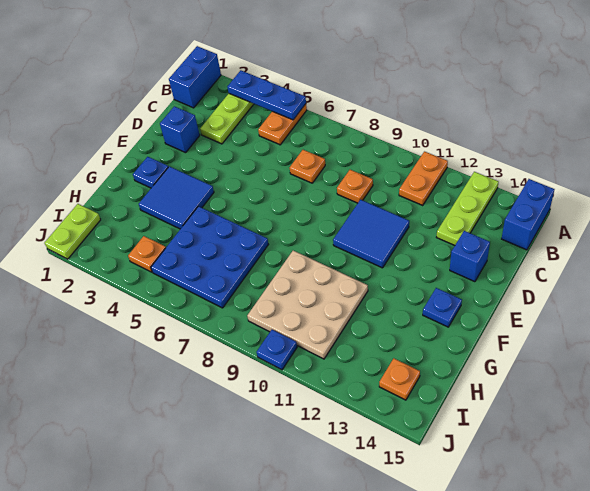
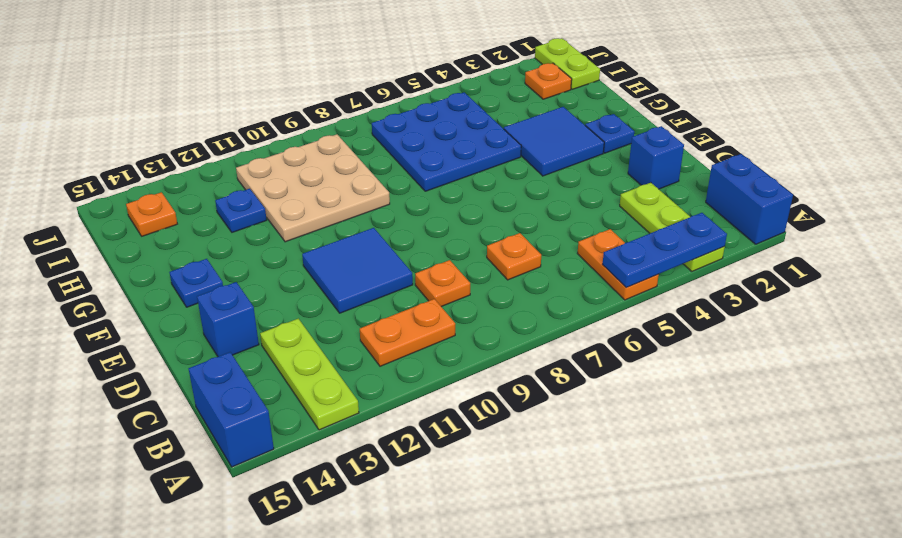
orange 1x2 plate [399,152,448,205] -> orange 1x2 plate turned to [360,299,455,366]
orange 1x1 plate [128,236,166,272] -> orange 1x1 plate moved to [525,63,572,99]
blue 1x1 plate [257,330,297,370] -> blue 1x1 plate moved to [215,189,267,232]

